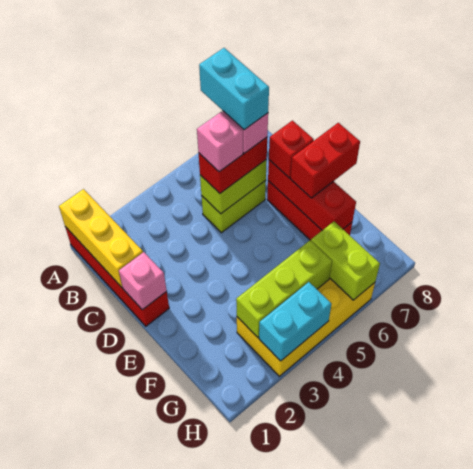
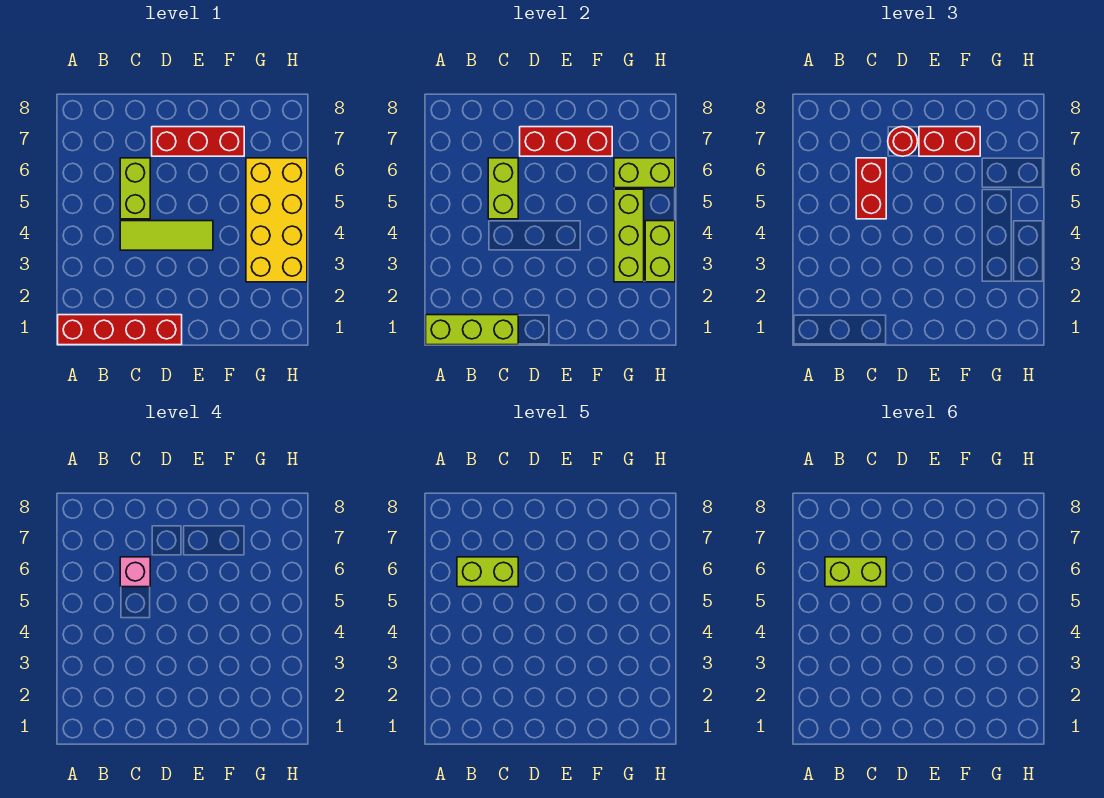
yellow 1x3 brick [59,189,143,287] -> lime 1x3 brick [426,315,518,345]
cyan 1x2 brick [199,48,269,130] -> lime 1x2 brick [457,557,518,587]
none -> lime 1x2 brick [825,557,886,587]
none -> lime 1x3 tile [120,221,213,250]
pink 1x1 brick [197,112,243,172] -> none
pink 1x1 brick [119,252,167,310] -> none
red 1x1 brick [269,121,314,178] -> red 1x1 round brick [888,127,918,156]
red 1x2 brick [290,123,360,198] -> red 1x2 brick turned to [919,127,980,156]
cyan 1x2 brick [259,282,331,361] -> lime 1x2 brick [645,221,675,282]

